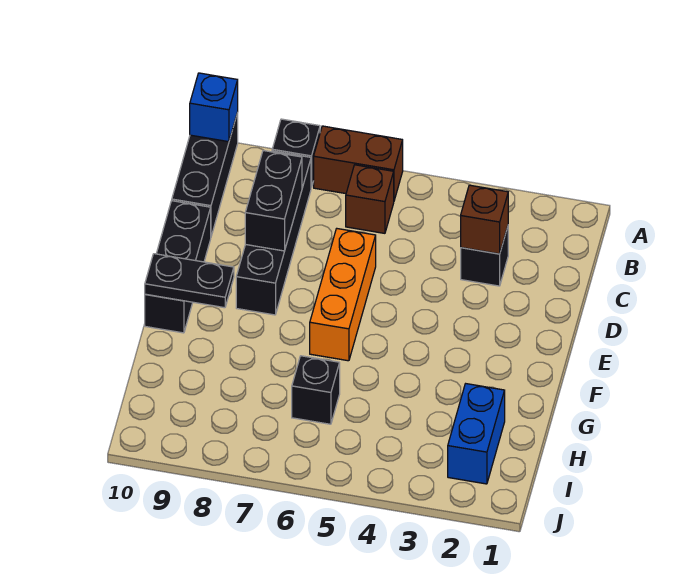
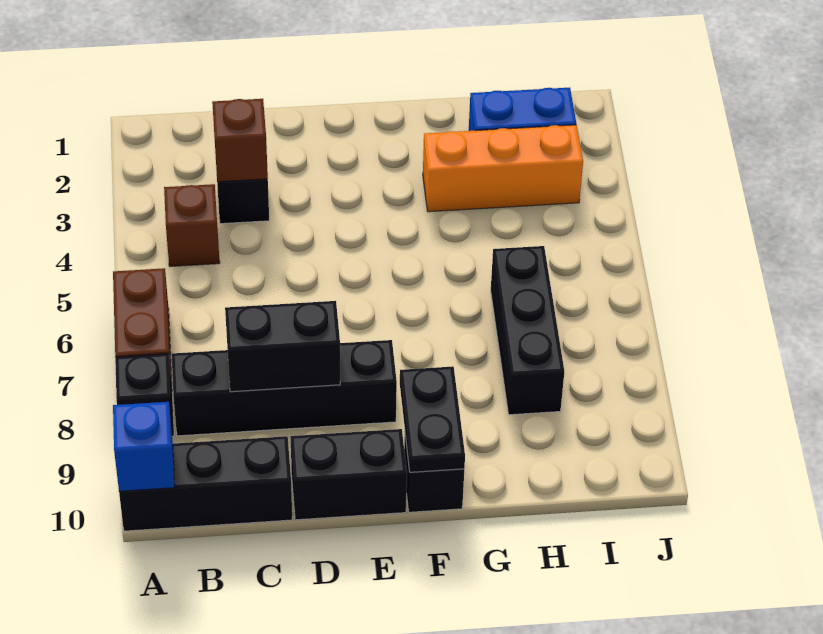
brown 1x1 brick [346,165,394,233] -> brown 1x1 brick moved to [164,184,220,266]
orange 1x3 brick [310,229,376,361] -> orange 1x3 brick moved to [423,125,583,212]
black 1x1 brick [292,356,340,424] -> black 1x3 brick [491,246,564,415]

